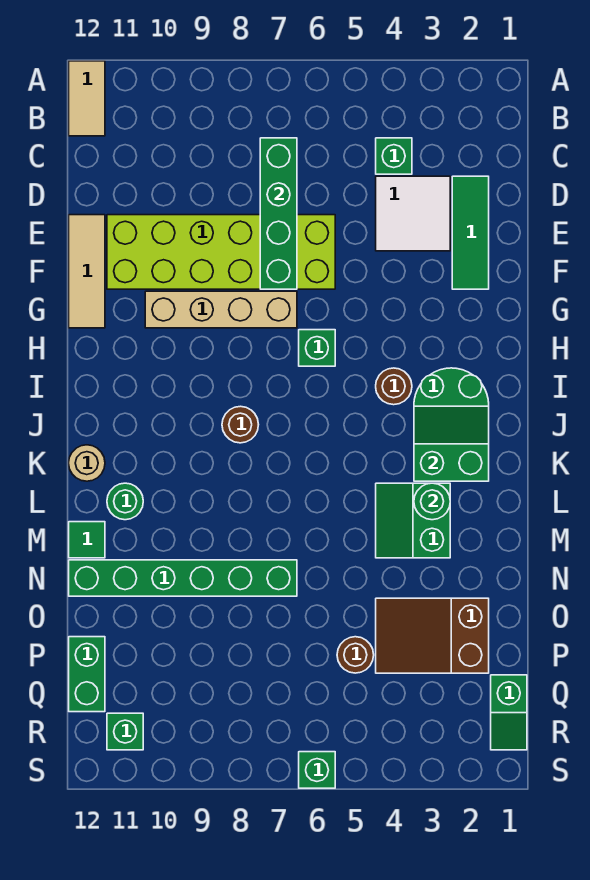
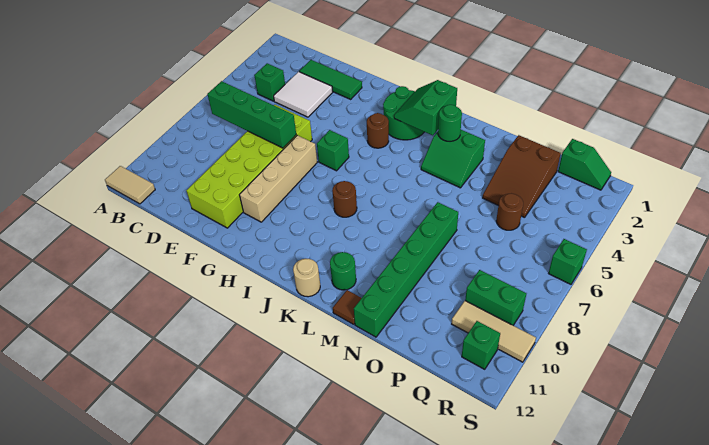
tan 1x3 tile [69,215,105,328] -> tan 1x3 tile moved to [452,301,536,362]
green 1x1 tile [69,522,105,558] -> brown 1x1 tile [333,290,361,325]
green 1x2 brick [69,637,105,712] -> green 1x2 brick moved to [465,270,526,325]

